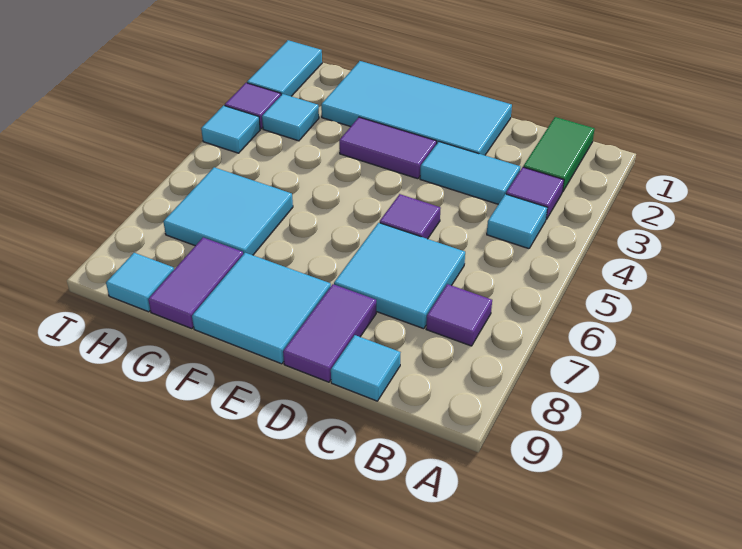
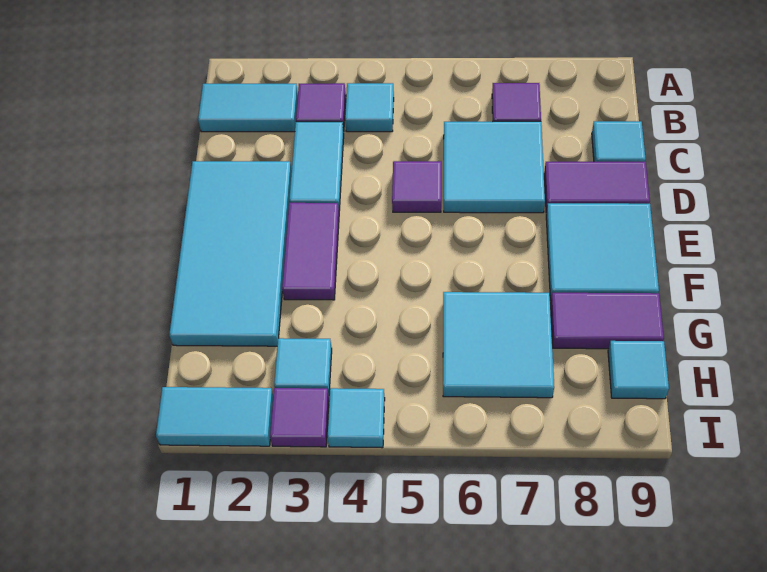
green 1x2 tile [523,117,595,192] -> cyan 1x2 tile [198,84,298,132]

